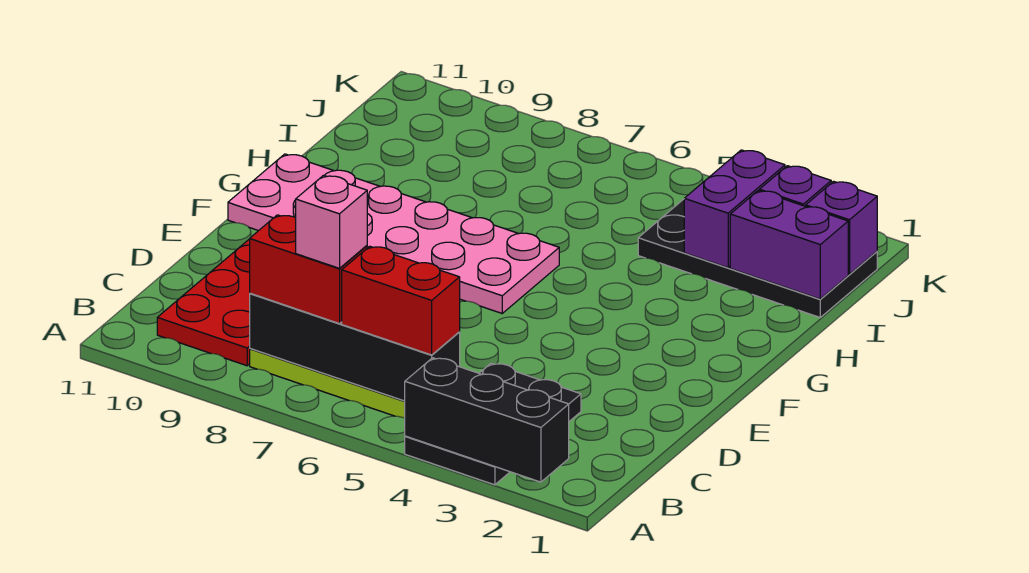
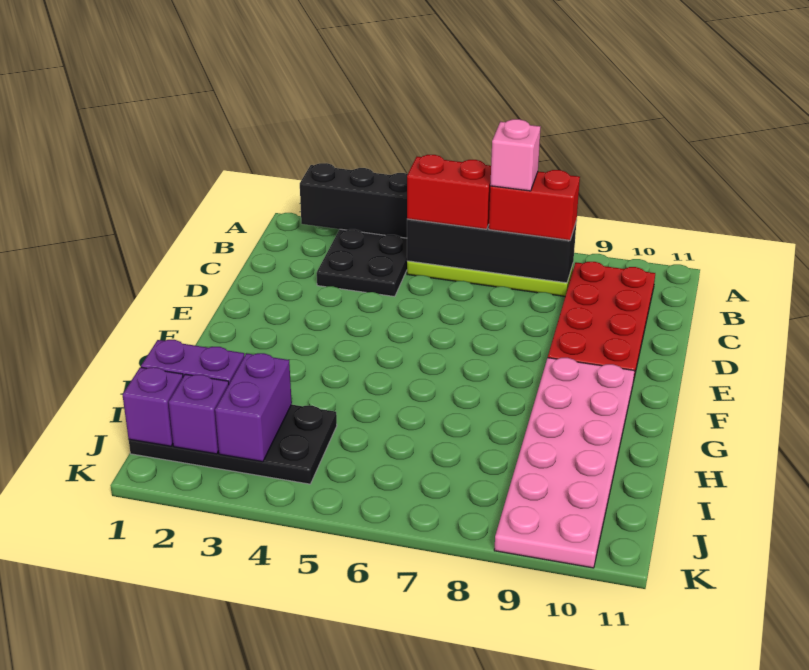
pink 2x6 plate [228,154,559,313] -> pink 2x6 plate turned to [494,358,635,568]

